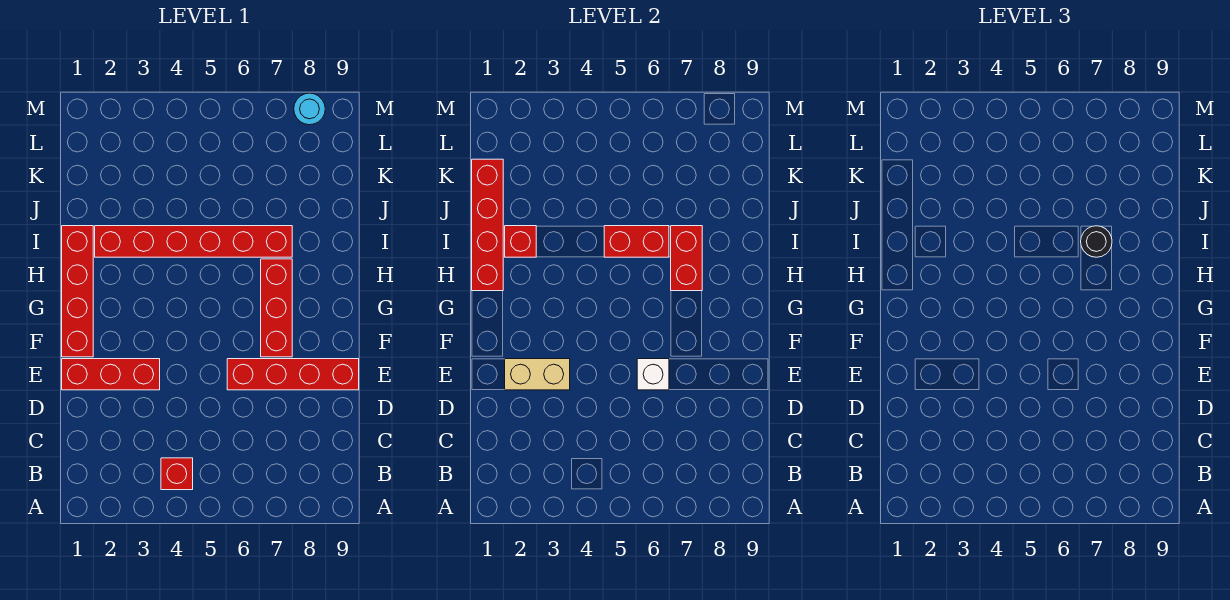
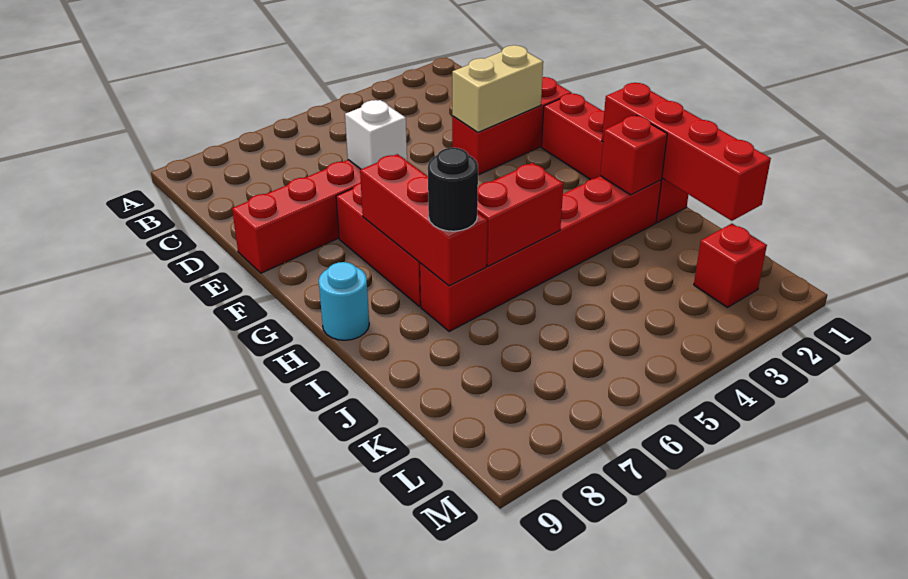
red 1x1 brick [161,458,193,490] -> red 1x1 brick moved to [694,224,767,307]
red 1x2 brick [671,226,702,291] -> red 1x3 brick [360,154,487,286]
cyan 1x1 round brick [294,93,325,125] -> cyan 1x1 round brick moved to [319,262,369,340]

